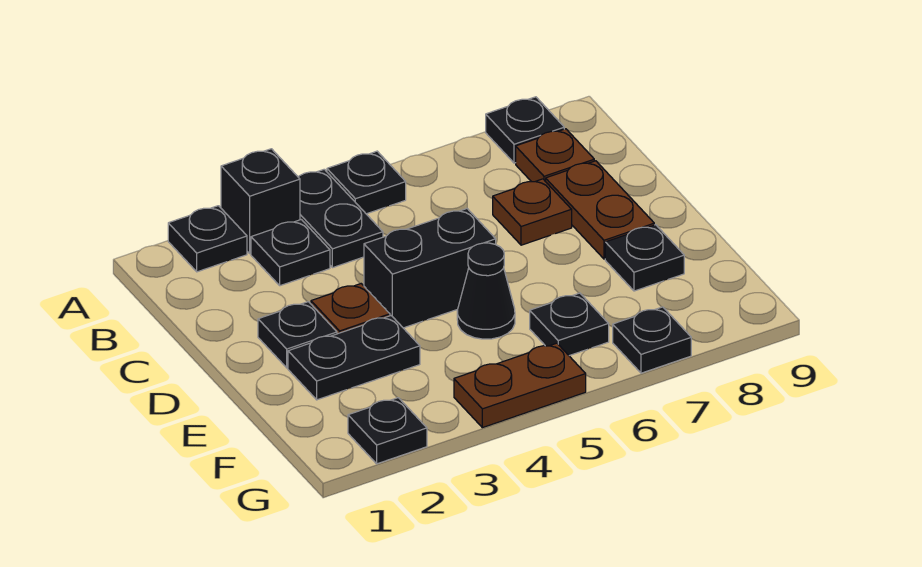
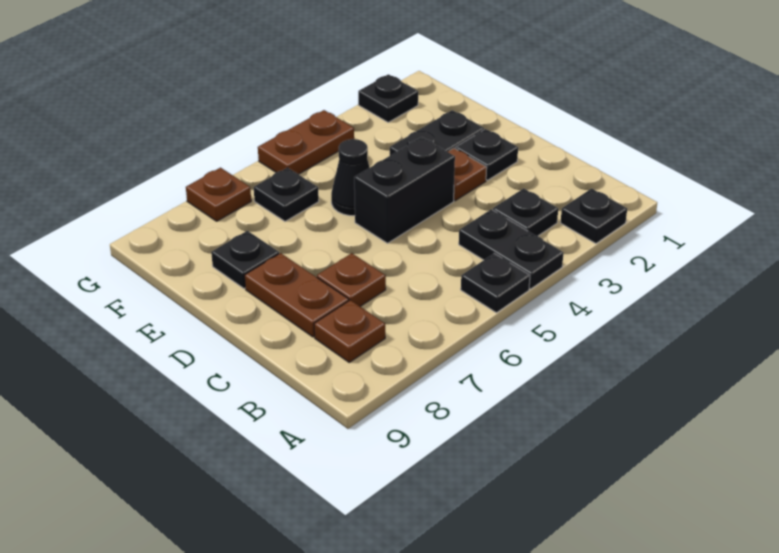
black 1x1 brick [221,149,300,254] -> none
black 1x1 plate [486,97,564,163] -> none
black 1x1 plate [613,307,691,373] -> brown 1x1 plate [186,168,251,221]

